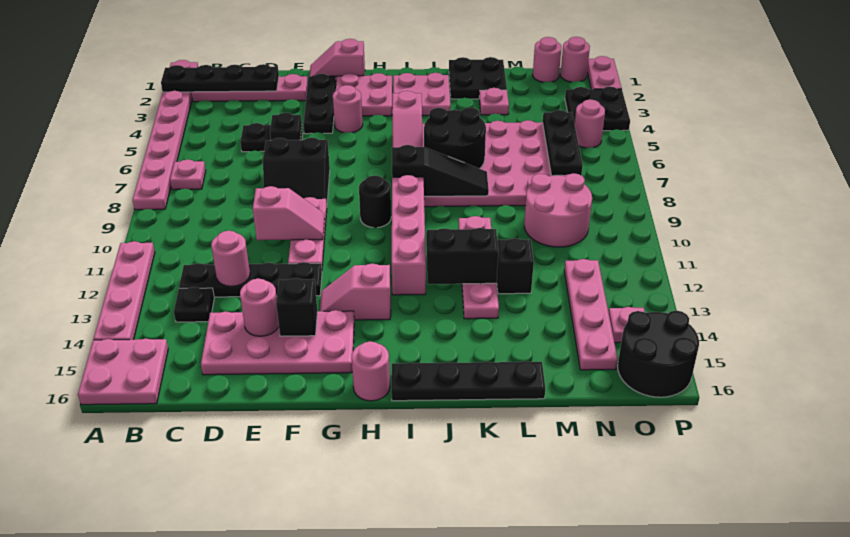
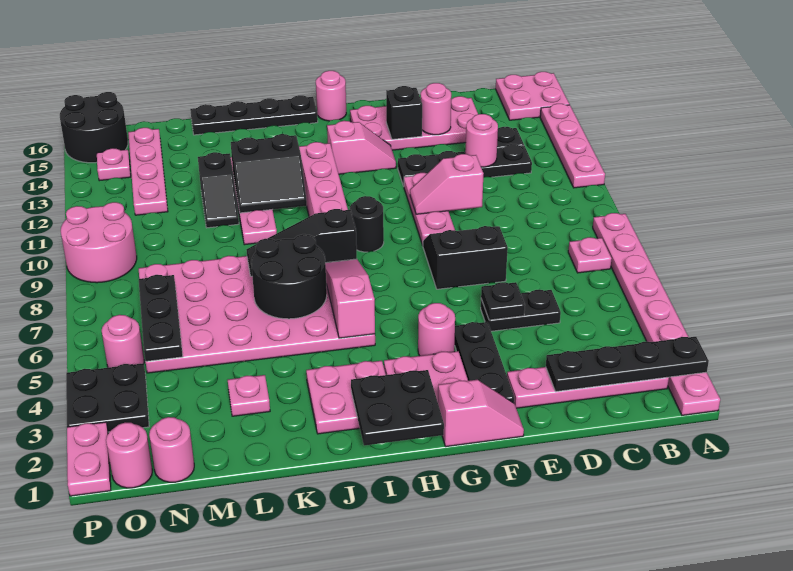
black 2x2 plate [449,57,507,99] -> black 2x2 plate moved to [351,370,444,445]
pink 2x2 round brick [524,173,592,247] -> pink 2x2 round brick moved to [61,202,137,283]

